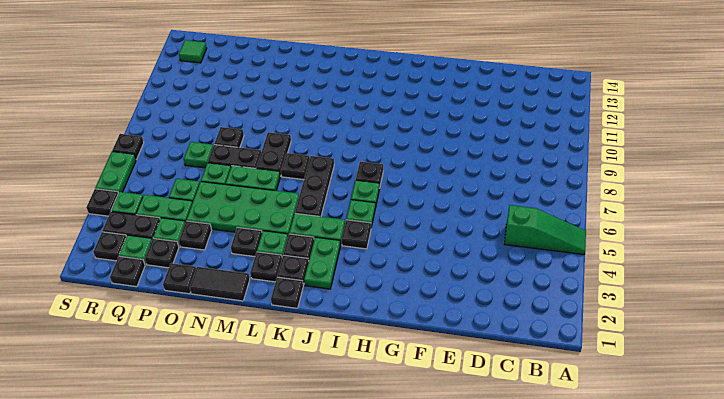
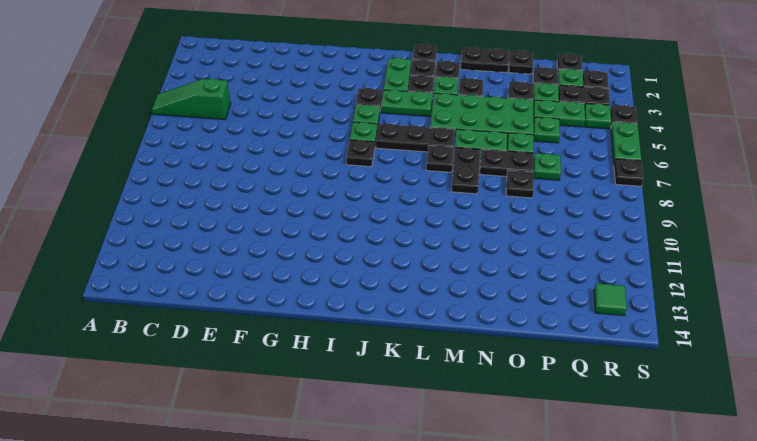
black 1x3 plate [295,156,334,217] -> black 1x3 plate turned to [376,124,455,152]
black 1x2 tile [190,267,250,301] -> black 1x2 plate [461,47,509,73]

